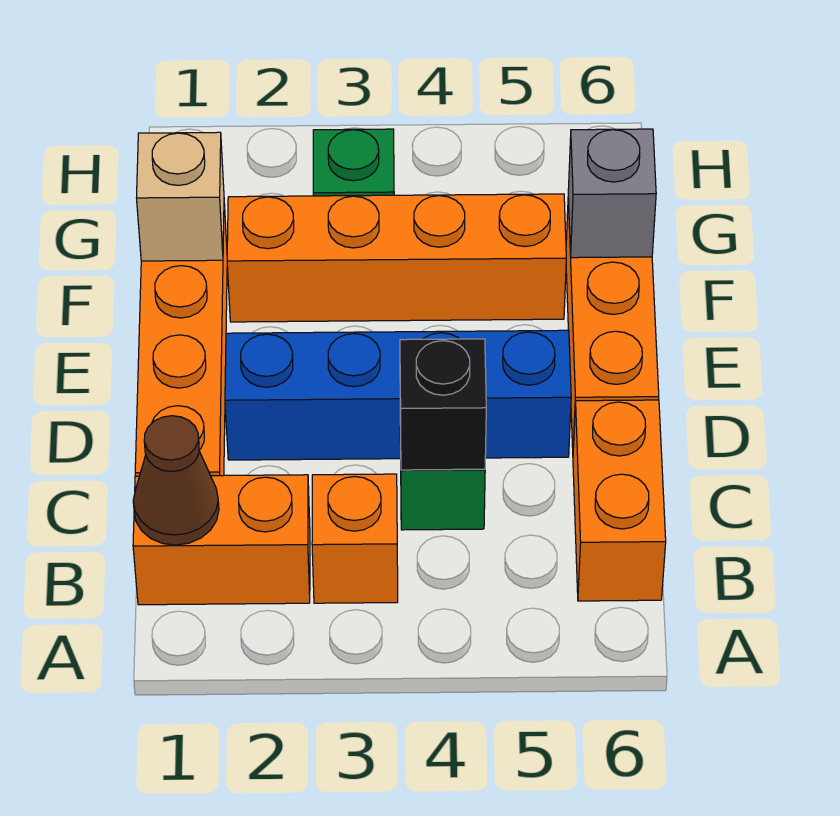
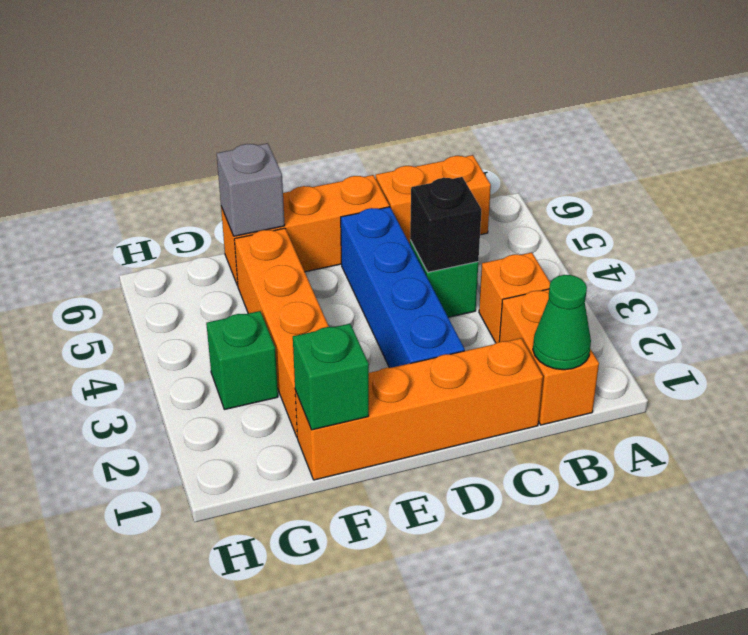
brown 1x1 cone [133,416,219,545] -> green 1x1 cone [533,275,591,370]
tan 1x1 brick [137,132,224,261] -> green 1x1 brick [293,324,369,430]

